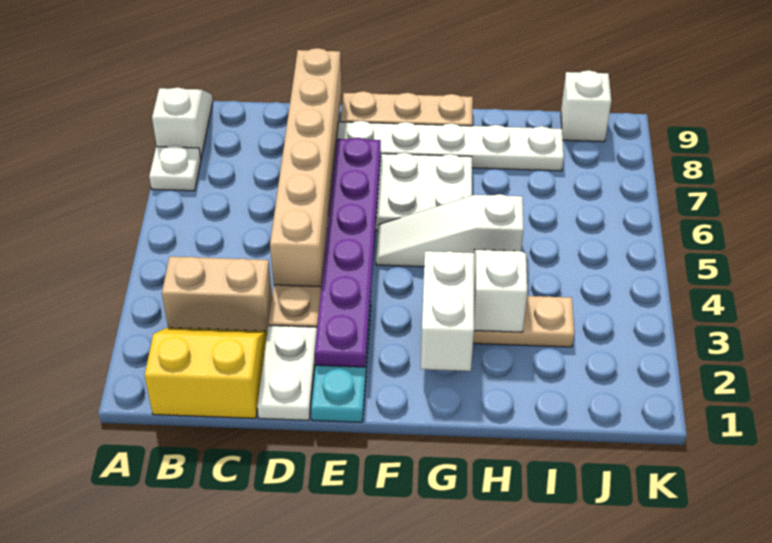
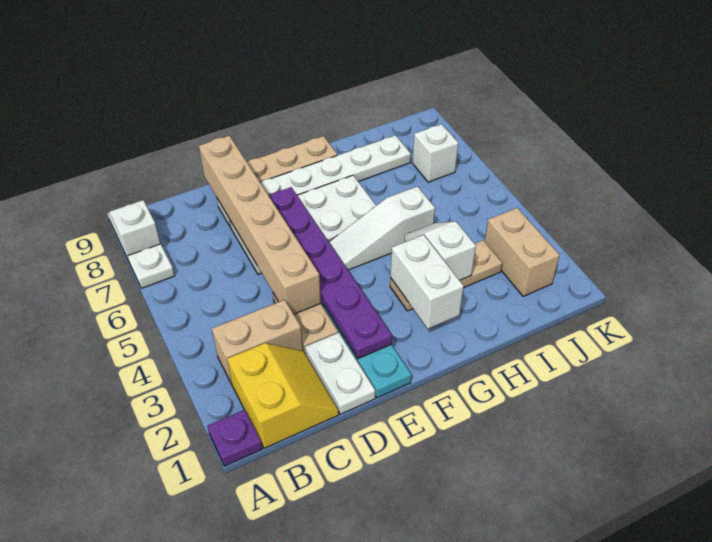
none -> purple 1x1 plate [207,410,262,466]
yellow 2x2 slope [145,327,267,418] -> yellow 2x2 slope turned to [227,343,339,448]
none -> tan 1x2 brick [485,208,560,296]
white 1x1 brick [561,70,611,142] -> white 1x1 brick moved to [412,124,458,182]

